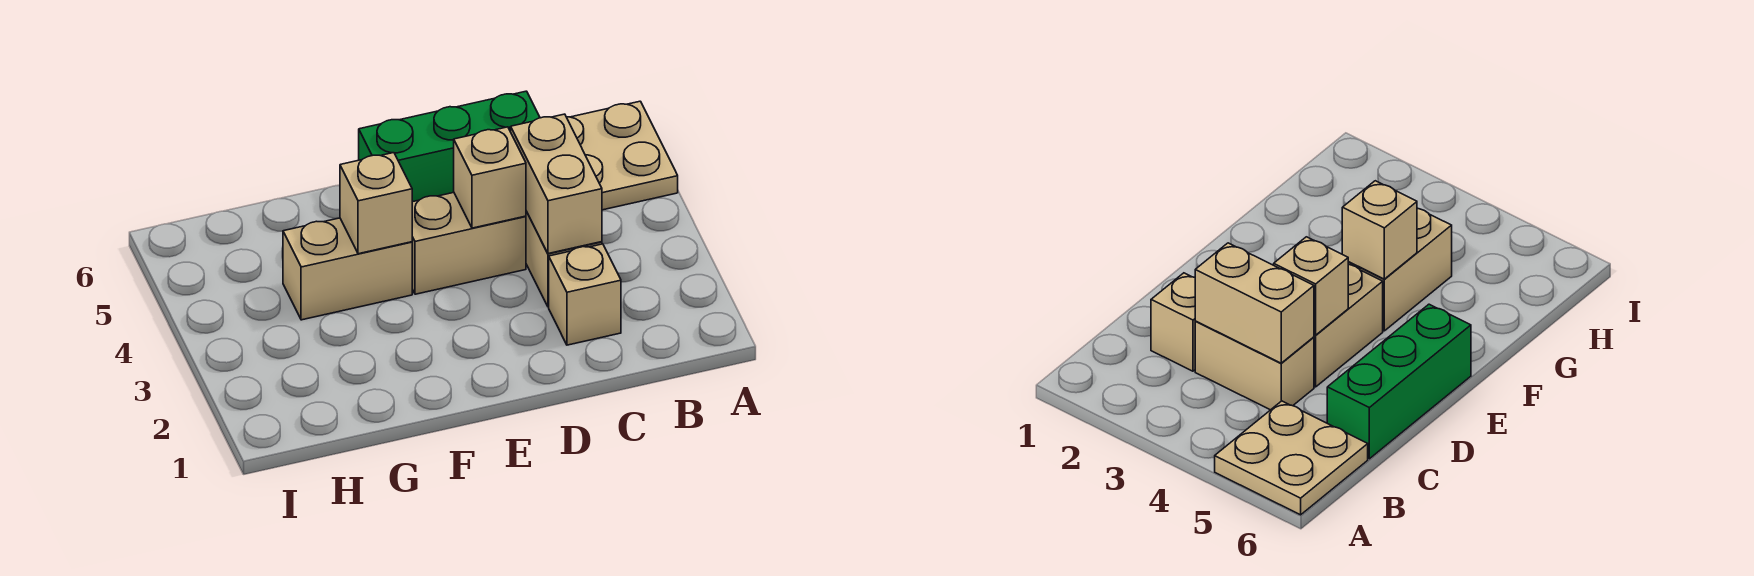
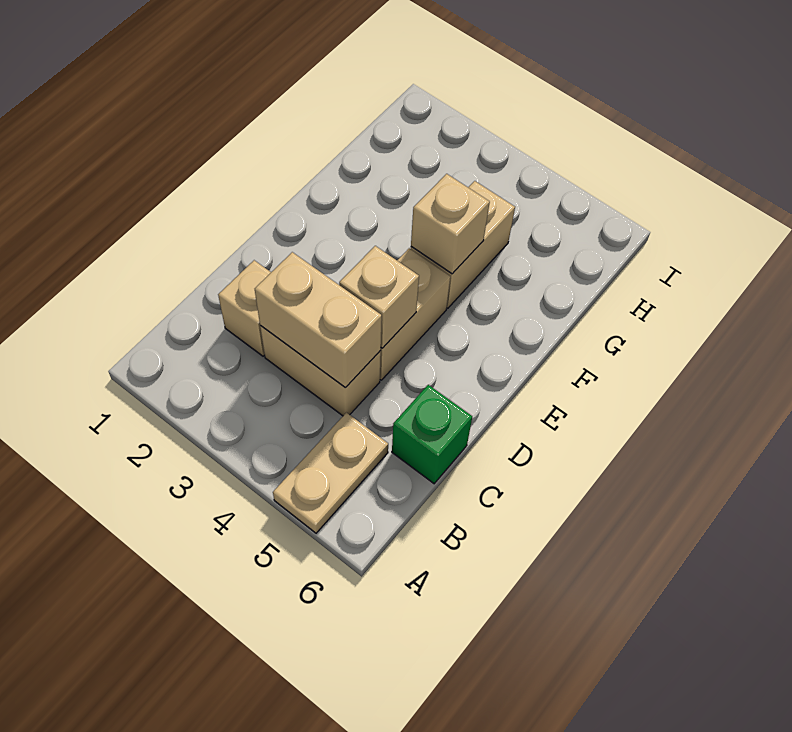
tan 2x2 plate [567,101,678,210] -> tan 1x2 plate [273,412,388,533]
green 1x3 brick [359,91,540,202] -> green 1x1 brick [392,385,472,484]

